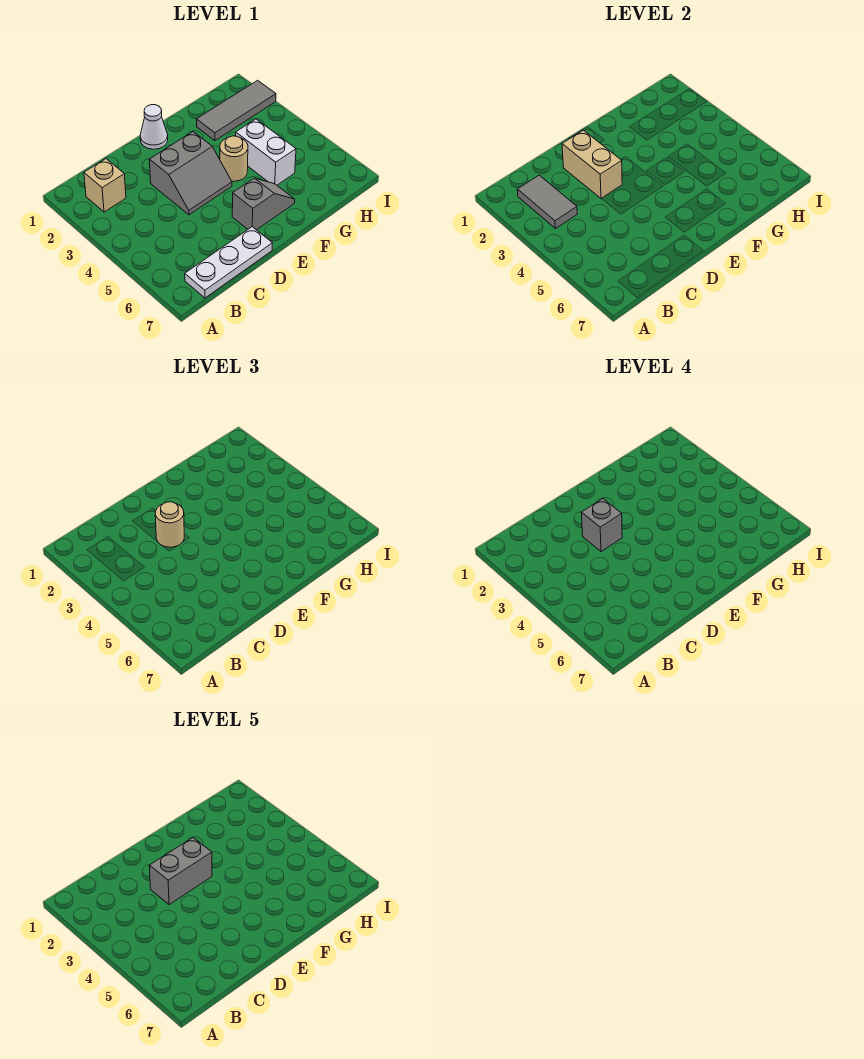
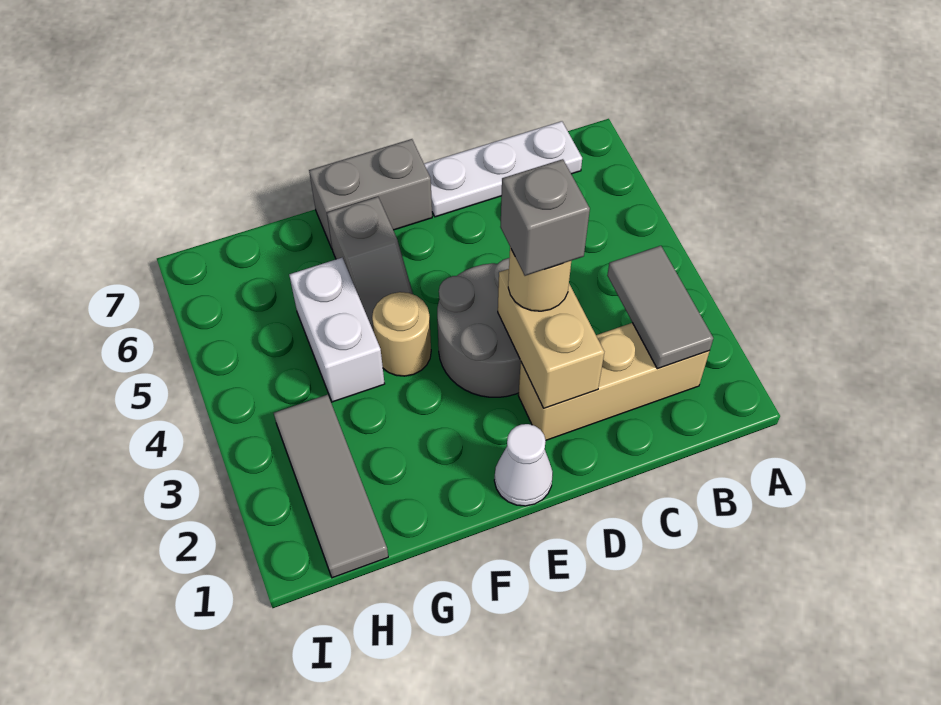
tan 1x1 brick [84,159,126,212] -> tan 1x3 brick [518,323,709,440]
grey 2x2 slope [149,132,232,215] -> grey 2x2 round brick [437,258,521,397]
grey 1x2 brick [149,838,212,905] -> grey 1x2 brick moved to [309,139,432,248]
grey 1x2 slope [232,178,295,230] -> grey 1x2 slope turned to [327,197,413,332]
grey 1x3 tile [197,80,276,141] -> grey 1x3 tile turned to [274,395,388,578]

